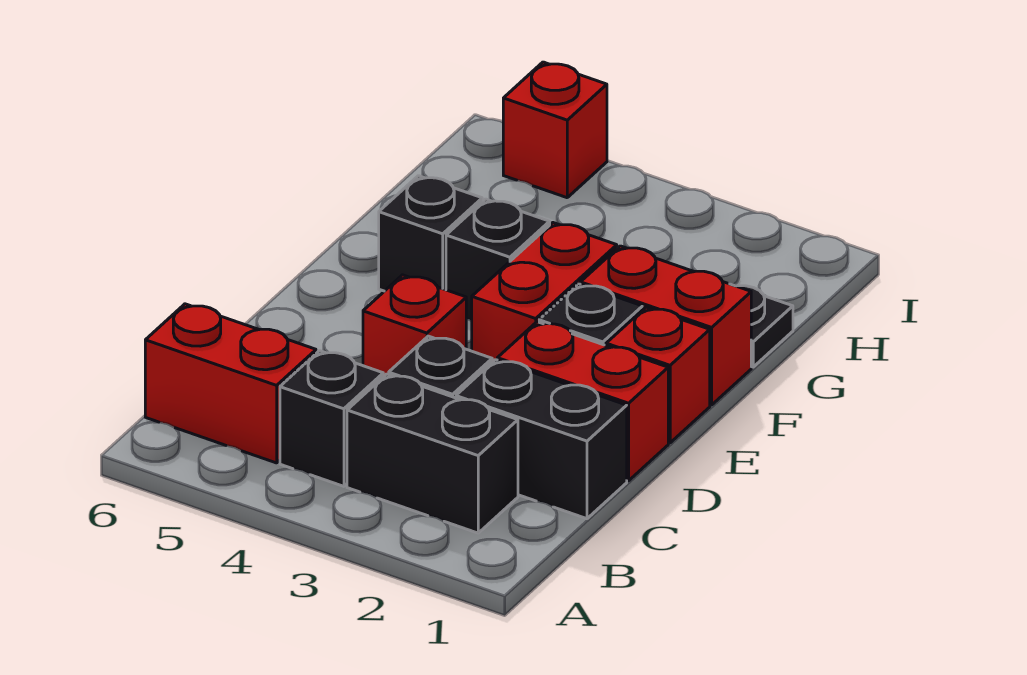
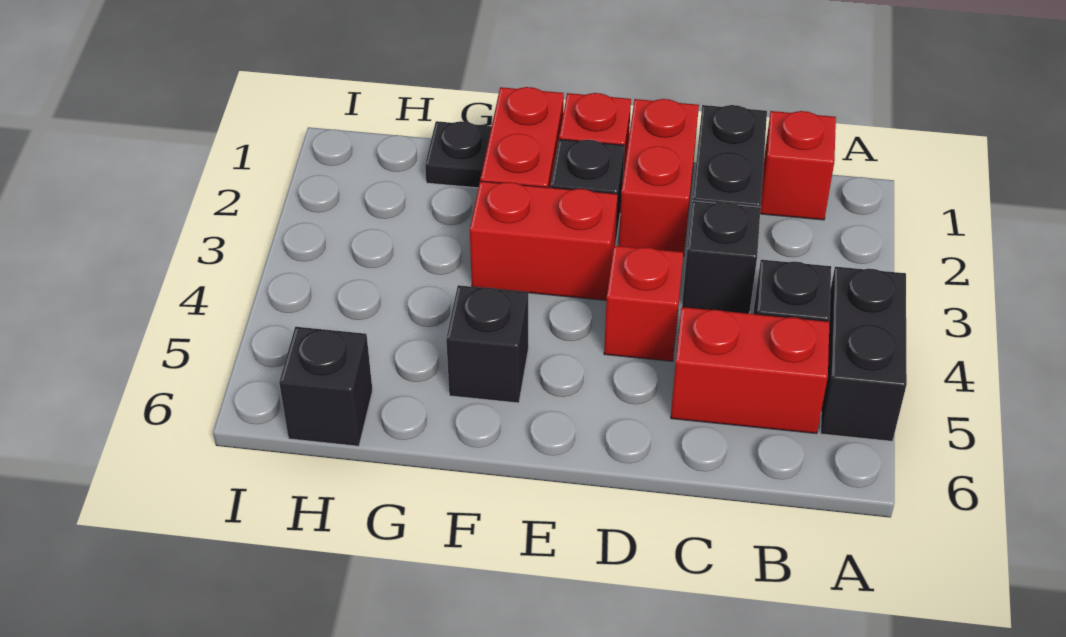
black 1x2 brick [347,374,518,533] -> black 1x2 brick moved to [821,267,907,441]
red 1x2 brick [145,304,316,463] -> red 1x2 brick turned to [671,307,830,434]
black 1x1 brick [446,199,550,321] -> black 1x1 brick moved to [279,327,373,446]
red 1x1 brick [503,62,607,198] -> red 1x1 brick moved to [760,111,836,220]

